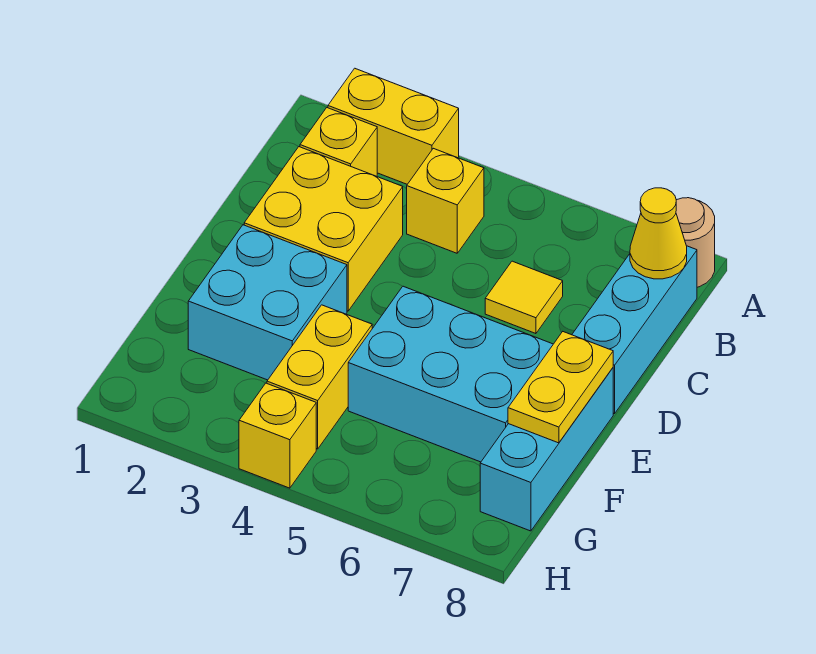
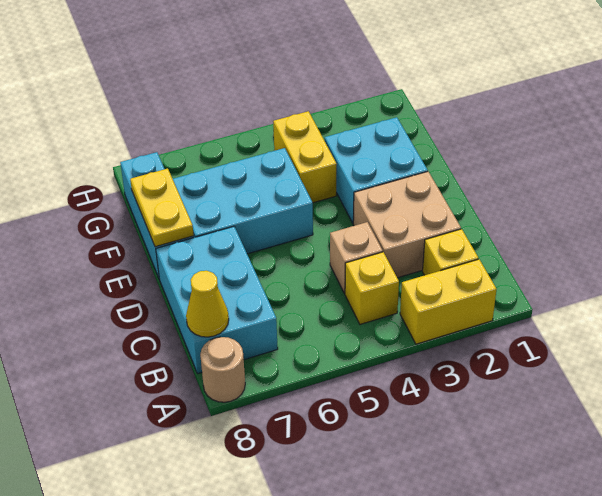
cyan 1x3 brick [572,246,697,414] -> cyan 2x3 brick [156,227,278,373]
yellow 2x2 brick [244,147,403,311] -> tan 2x2 brick [353,172,461,278]
none -> tan 1x1 brick [330,222,383,293]
yellow 1x1 tile [485,261,563,334] -> none
yellow 1x1 brick [239,383,316,488] -> none

